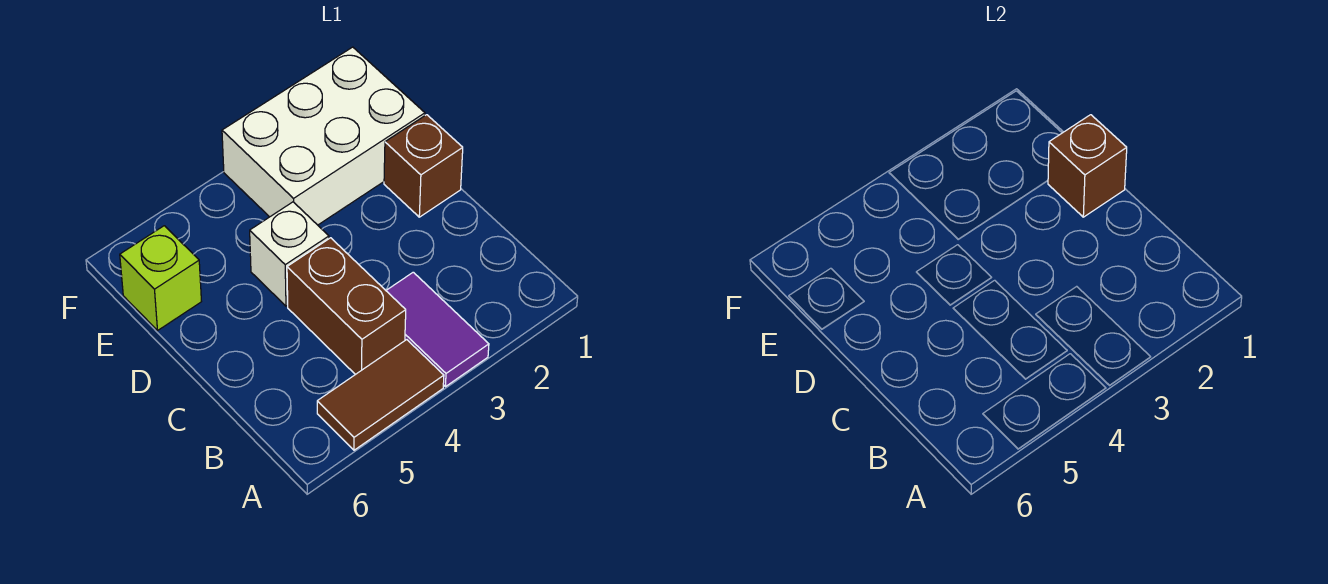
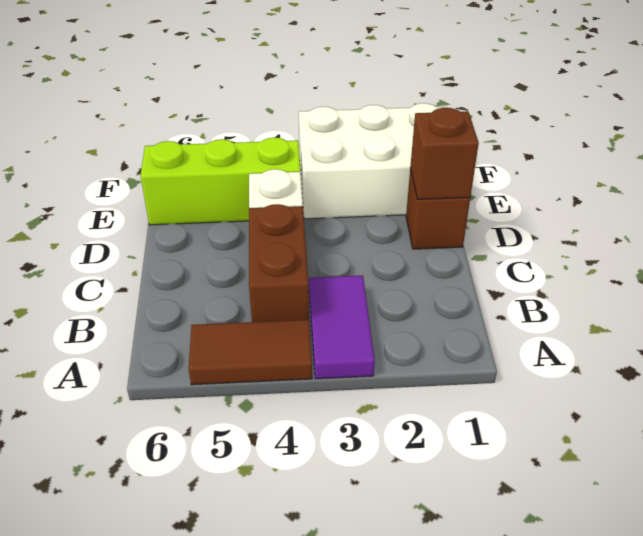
lime 1x1 brick [120,226,201,330] -> lime 1x3 brick [141,137,300,225]

